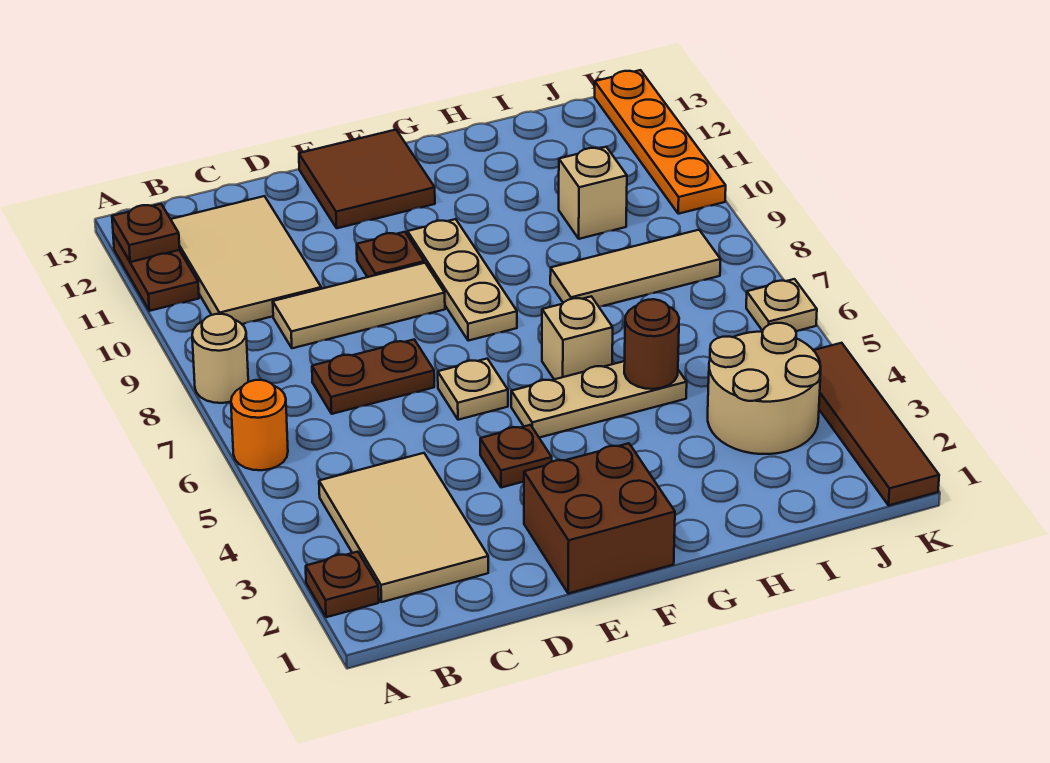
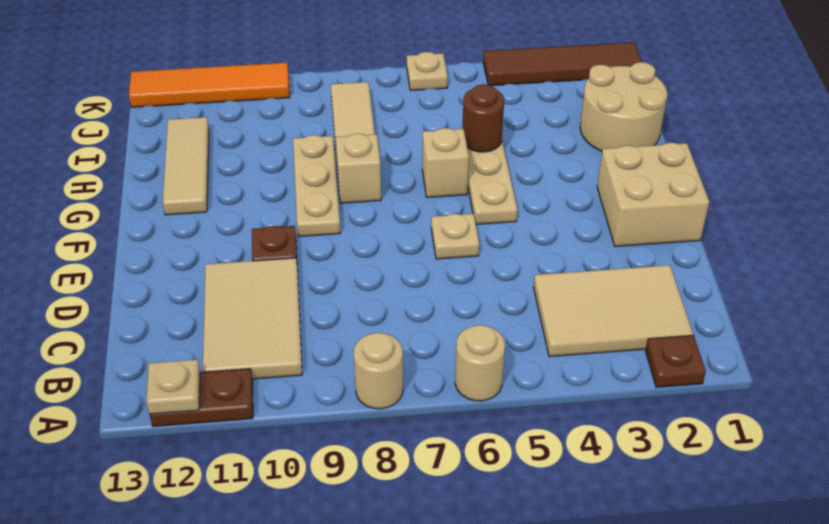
orange 1x1 round brick [231,380,288,470] -> tan 1x1 round brick [455,325,505,401]
brown 1x1 plate [112,204,180,262] -> tan 1x1 plate [146,360,200,414]
tan 2x3 tile [171,196,321,324] -> tan 2x3 tile turned to [203,258,302,379]
brown 1x2 plate [312,340,434,414] -> none
tan 1x3 tile [273,263,445,348] -> tan 1x3 tile moved to [163,117,209,215]
brown 2x2 brick [524,443,675,594] -> tan 2x2 brick [597,143,709,247]
brown 1x1 plate [480,425,552,488] -> none
brown 2x2 tile [299,130,435,228] -> none
tan 1x3 plate [408,219,517,341] -> tan 1x3 plate turned to [293,135,341,237]
tan 2x2 round brick [708,323,821,454] -> tan 2x2 round brick moved to [580,62,667,151]
tan 1x1 brick [559,147,627,239] -> tan 1x1 brick moved to [336,134,381,203]
orange 1x4 plate [595,70,726,214] -> orange 1x4 tile [129,63,290,107]

